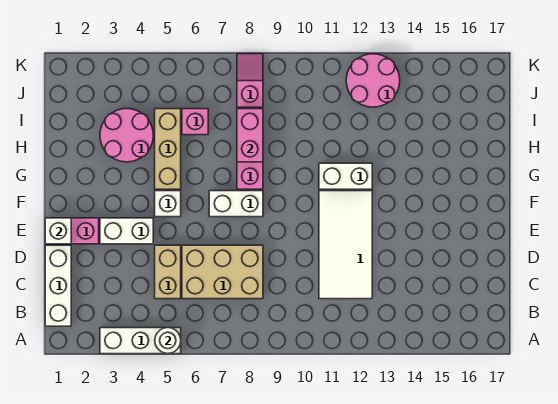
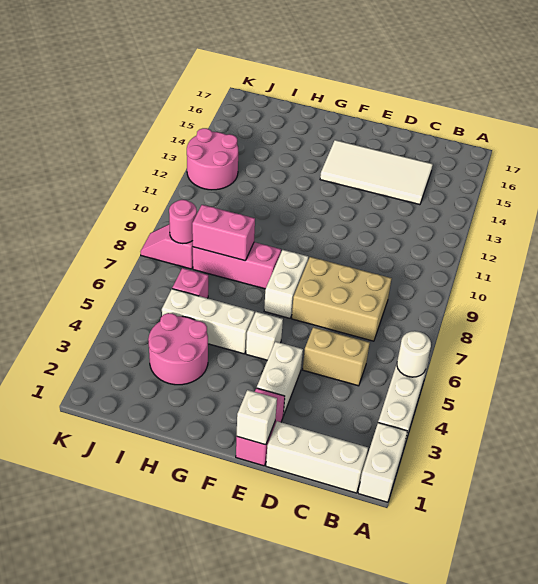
tan 2x3 brick [182,245,263,299] -> tan 2x3 brick turned to [292,257,392,341]
white 2x4 tile [319,191,372,299] -> white 2x4 tile moved to [320,140,433,205]
tan 1x3 brick [155,109,181,189] -> white 1x3 brick [162,289,254,354]
white 1x2 brick [319,163,372,189] -> white 1x2 brick moved to [358,423,407,502]
none -> pink 1x1 round brick [169,200,197,244]

